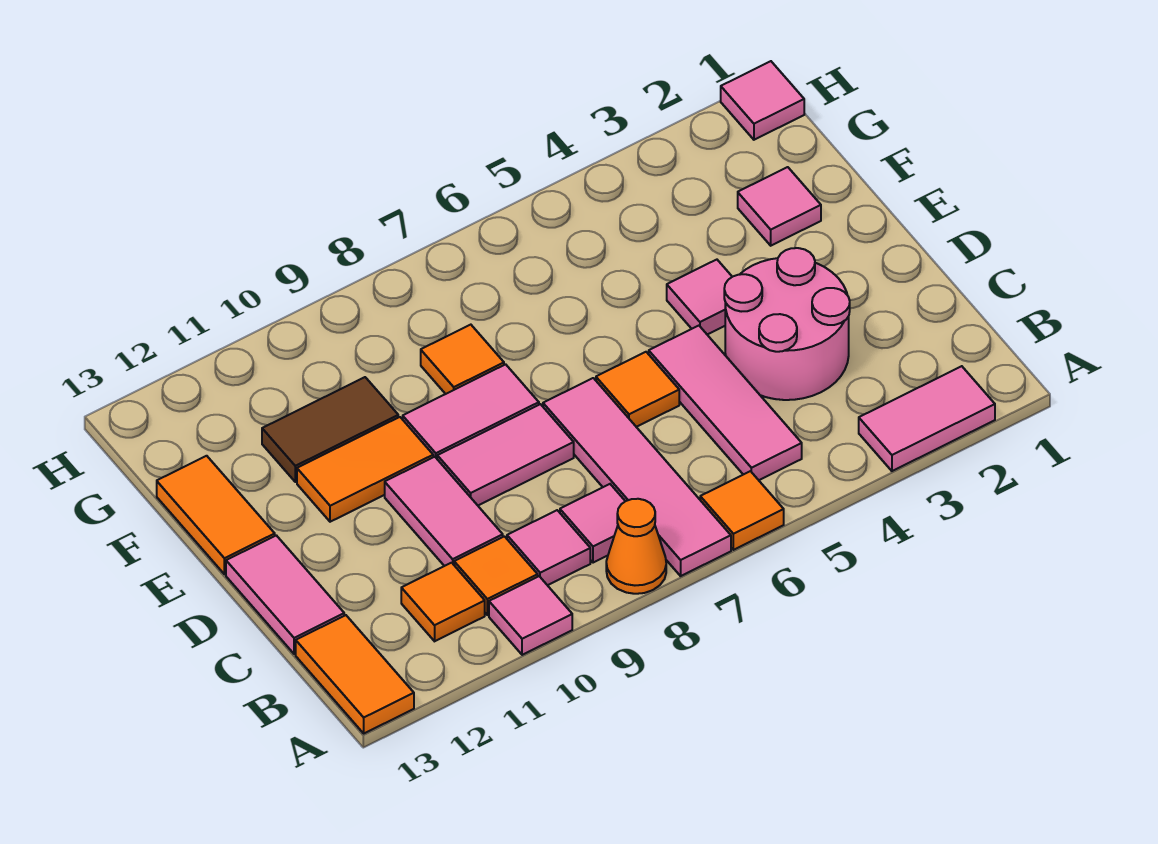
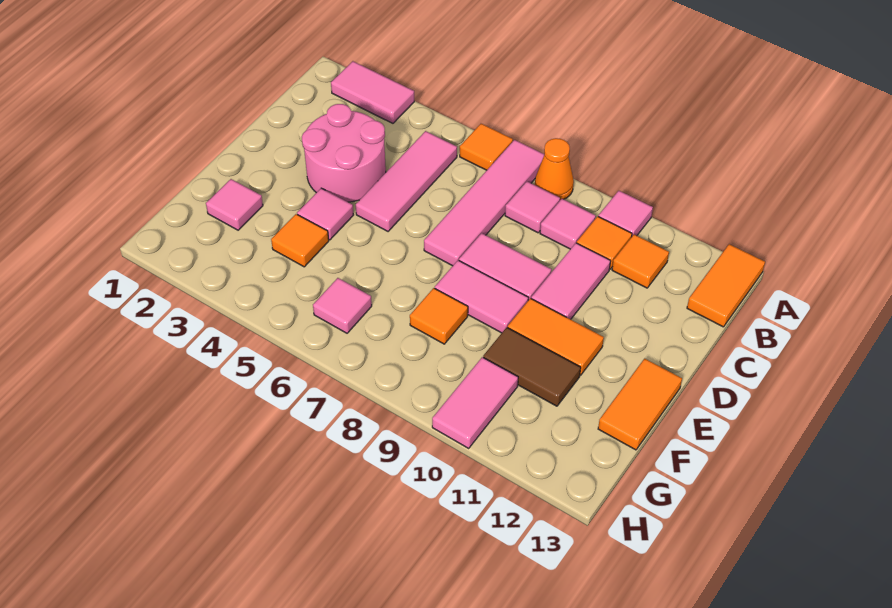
pink 1x2 tile [226,535,344,654] -> pink 1x2 tile moved to [432,357,518,448]
orange 1x1 tile [596,352,679,427] -> orange 1x1 tile moved to [271,214,329,267]
pink 1x1 tile [721,61,804,140] -> pink 1x1 tile moved to [313,278,372,333]

